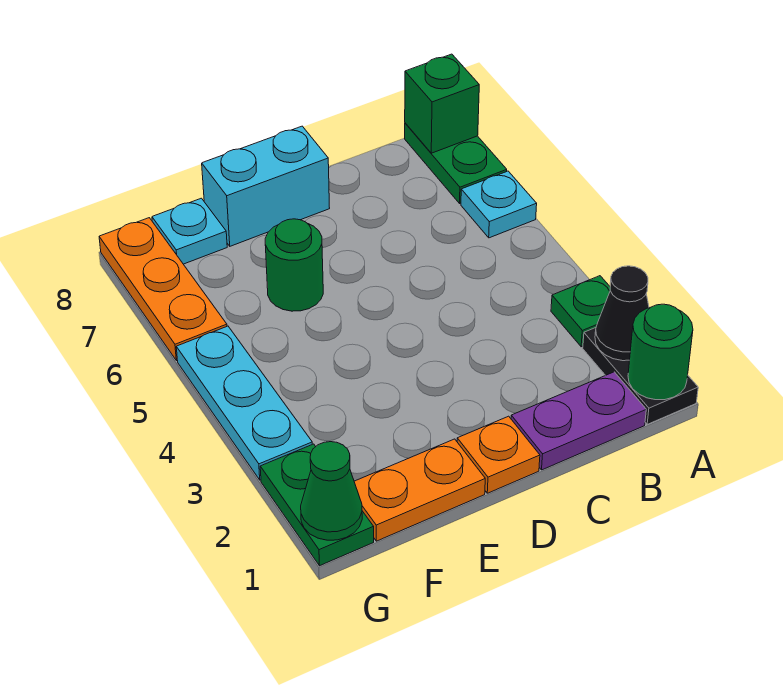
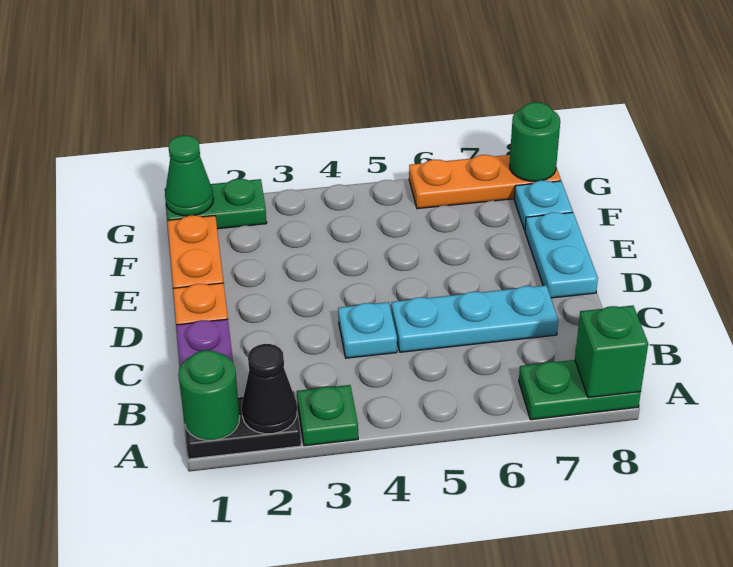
cyan 1x1 plate [461,171,537,238] -> cyan 1x1 plate moved to [338,302,397,358]
cyan 1x2 brick [202,126,330,246] -> cyan 1x2 plate [525,212,598,298]
green 1x1 round brick [265,219,323,311] -> green 1x1 round brick moved to [510,102,560,181]
cyan 1x3 plate [176,326,312,480] -> cyan 1x3 plate moved to [391,285,558,352]

